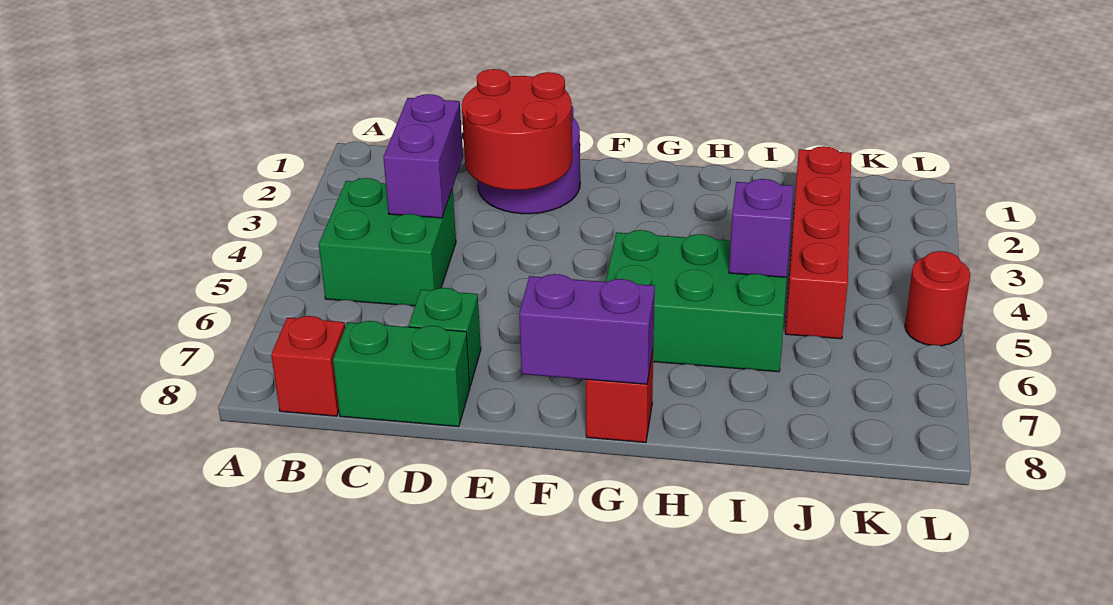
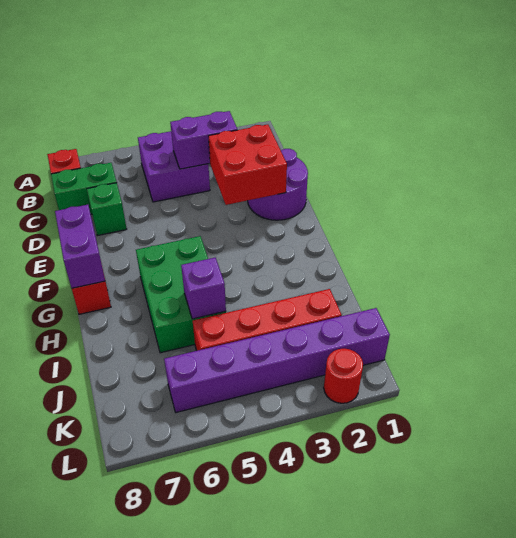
green 2x2 brick [319,178,456,306] -> purple 2x2 brick [138,131,210,202]
green 1x2 brick [333,321,470,427] -> green 1x2 brick turned to [51,163,117,214]
red 2x2 round brick [462,69,572,190] -> red 2x2 brick [209,125,287,205]
none -> purple 1x6 brick [164,308,390,412]
red 1x1 round brick [905,251,971,346] -> red 1x1 round brick moved to [324,349,363,403]

